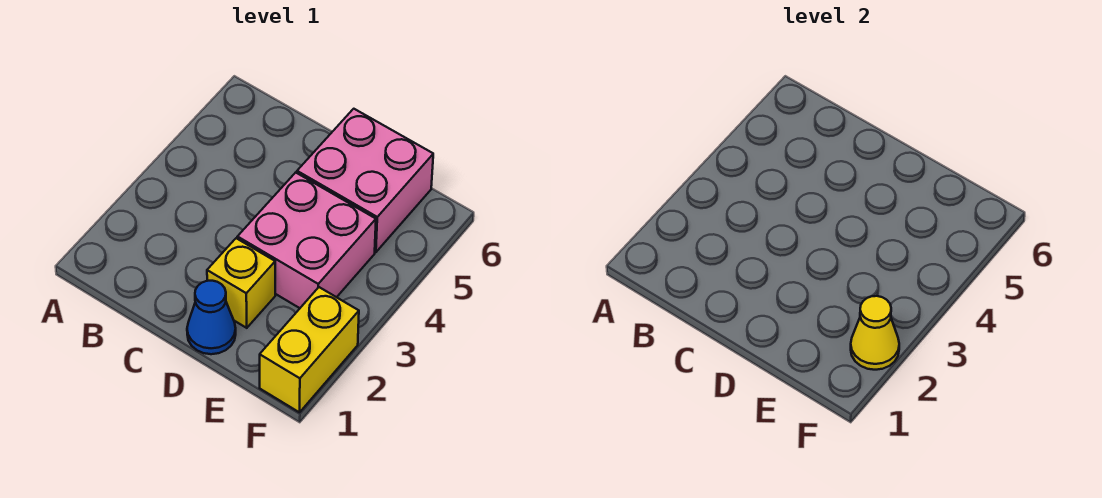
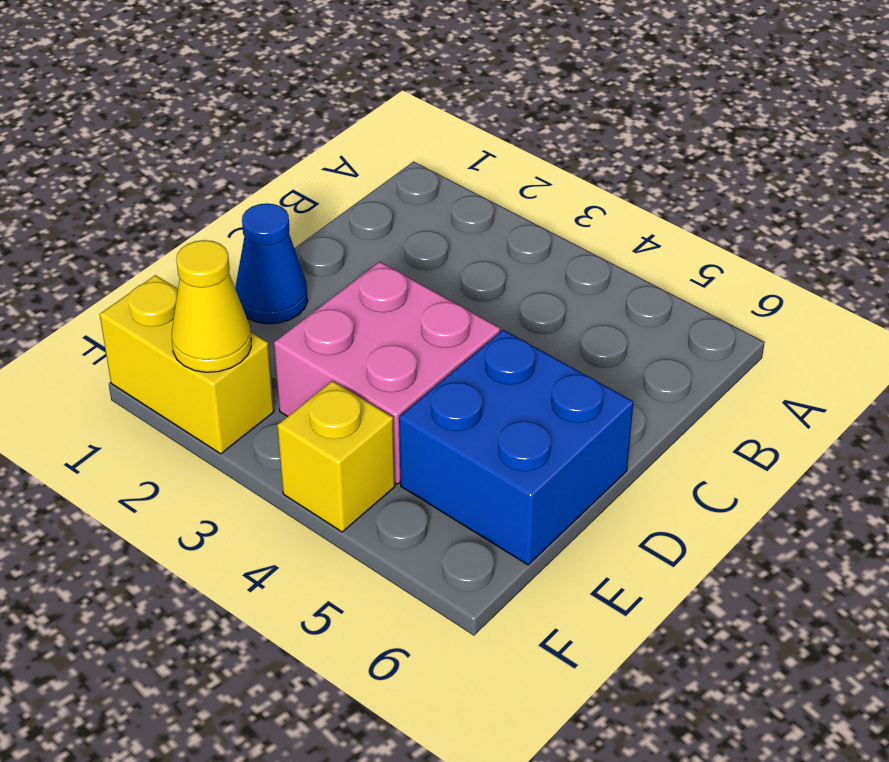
yellow 1x1 brick [207,238,275,328] -> yellow 1x1 brick moved to [277,381,395,532]
pink 2x2 brick [297,109,433,252] -> blue 2x2 brick [399,330,633,565]

